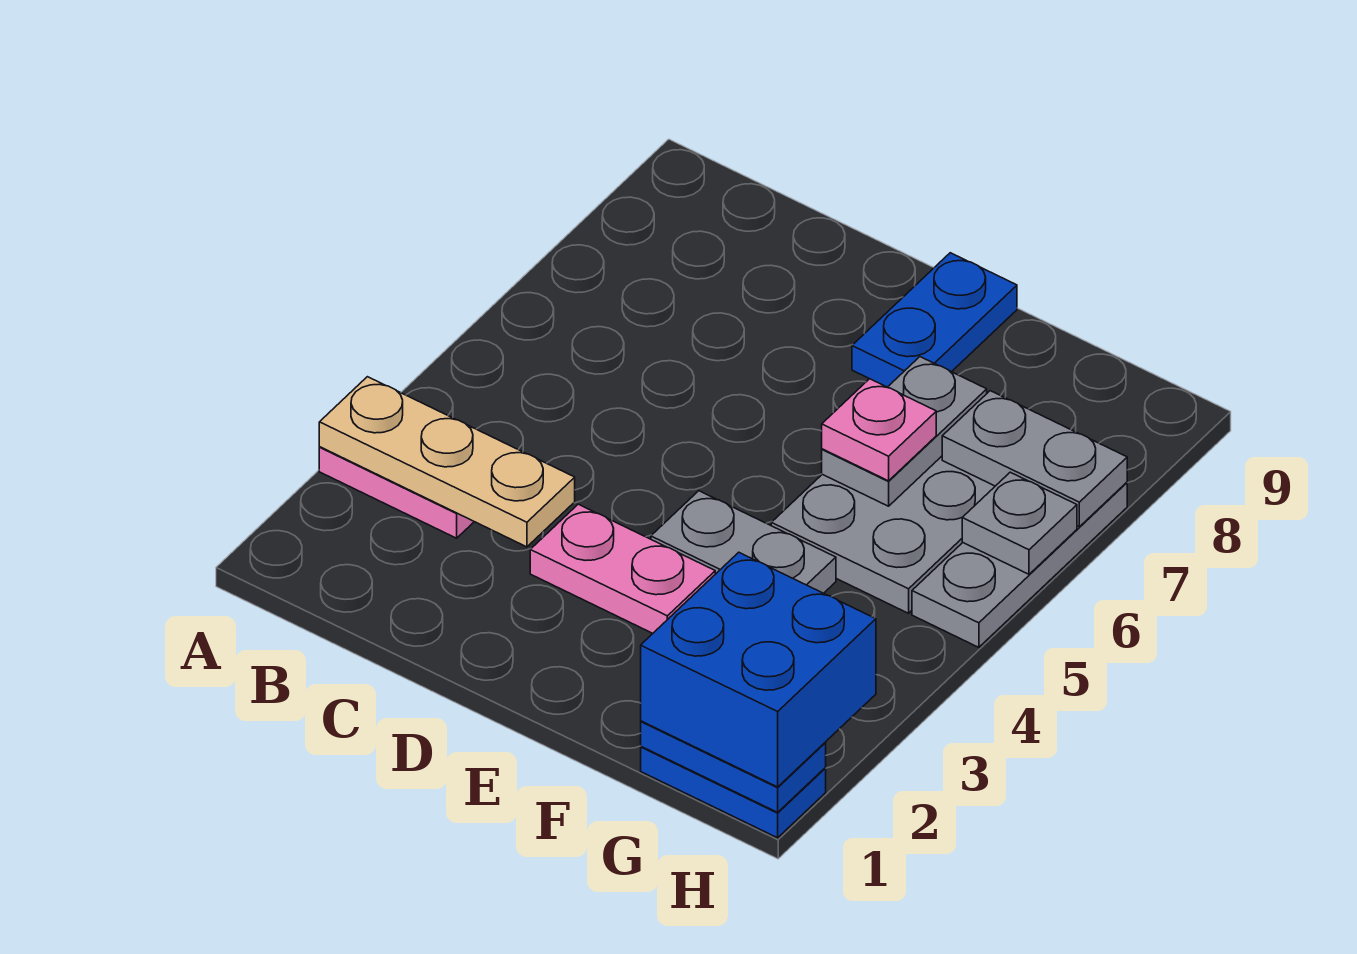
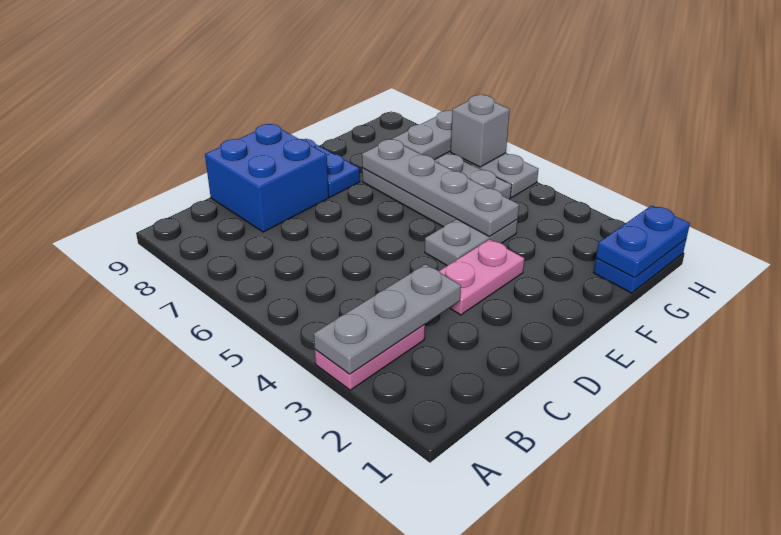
tan 1x3 plate [319,377,575,547] -> grey 1x3 plate [314,264,461,374]
grey 1x2 plate [822,357,987,506] -> grey 1x4 plate [362,139,519,236]
pink 1x1 plate [822,379,936,481] -> none
blue 2x2 brick [641,552,876,787] -> blue 2x2 brick moved to [205,124,329,232]
grey 1x1 plate [962,472,1077,574] -> grey 1x1 brick [451,95,510,167]

